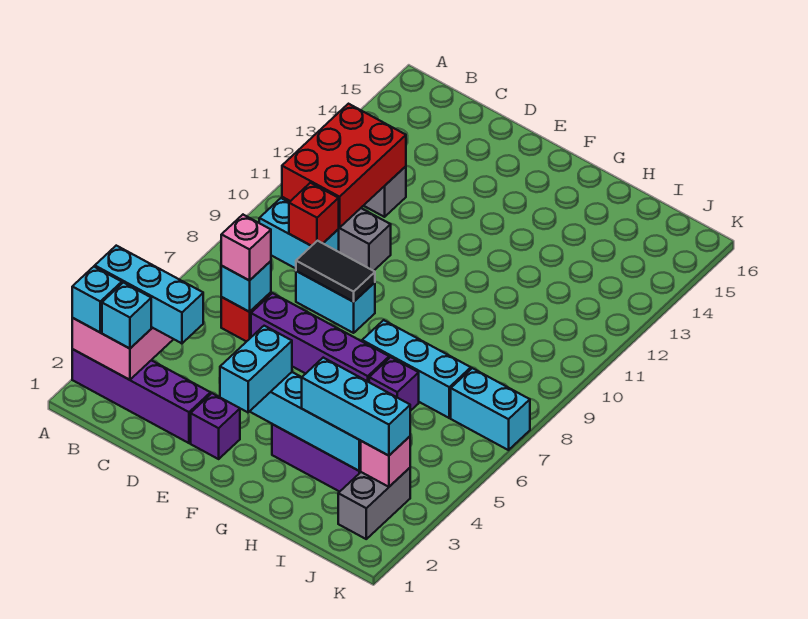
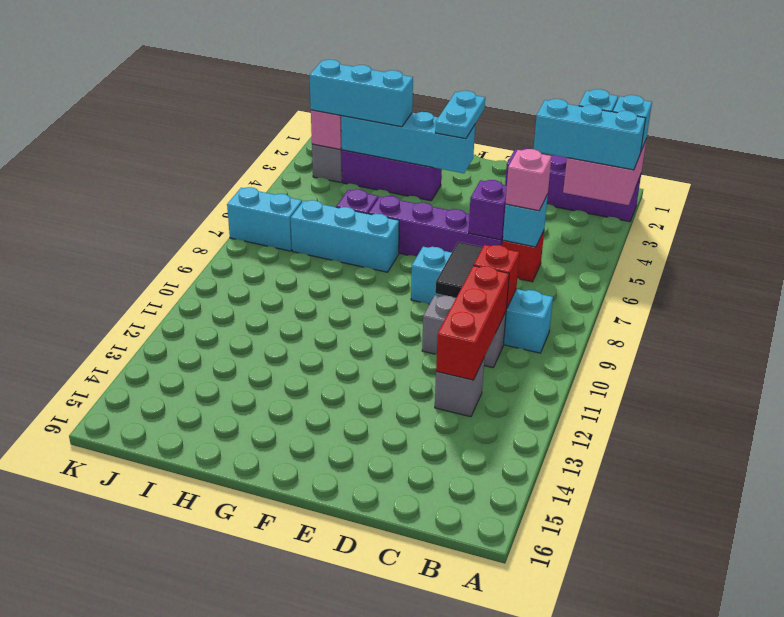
red 2x3 brick [282,104,406,228] -> red 1x3 brick [436,266,509,380]
black 1x2 tile [296,241,375,302] -> black 1x2 tile turned to [435,242,483,298]
purple 1x1 brick [191,393,240,459] -> purple 1x1 brick moved to [469,180,507,240]
cyan 1x2 brick [220,326,292,412] -> cyan 1x2 plate [435,91,485,139]

